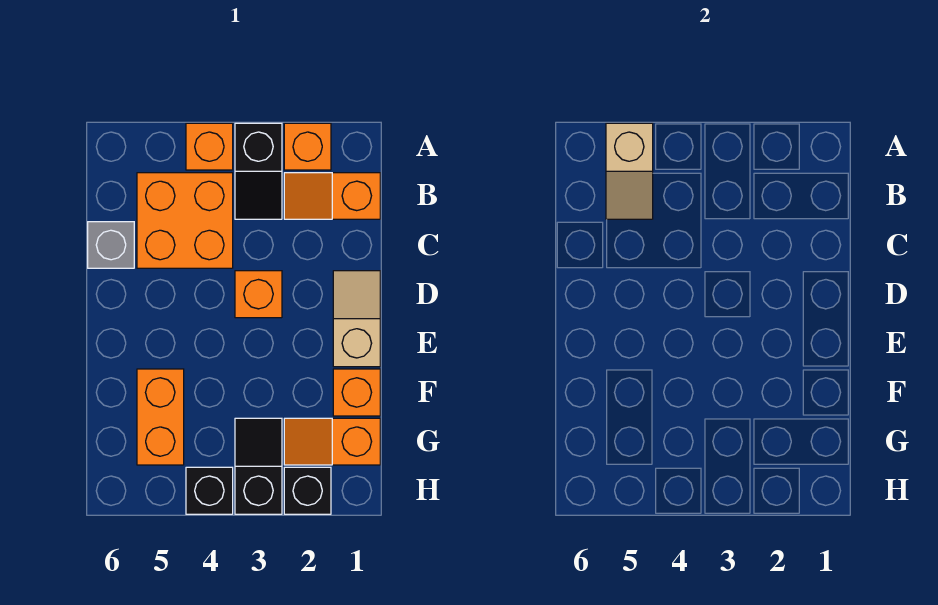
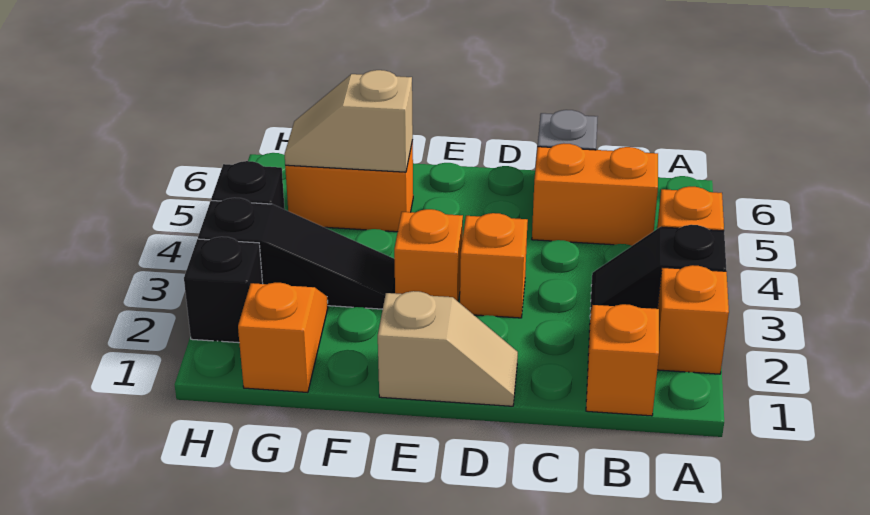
tan 1x2 slope [606,123,653,219] -> tan 1x2 slope moved to [284,70,413,172]
orange 2x2 brick [137,173,233,268] -> orange 1x2 brick [532,143,658,246]
orange 1x1 brick [333,369,380,416] -> orange 1x1 brick moved to [394,209,463,301]
black 1x2 slope [235,418,282,514] -> black 1x3 slope [198,198,395,309]

